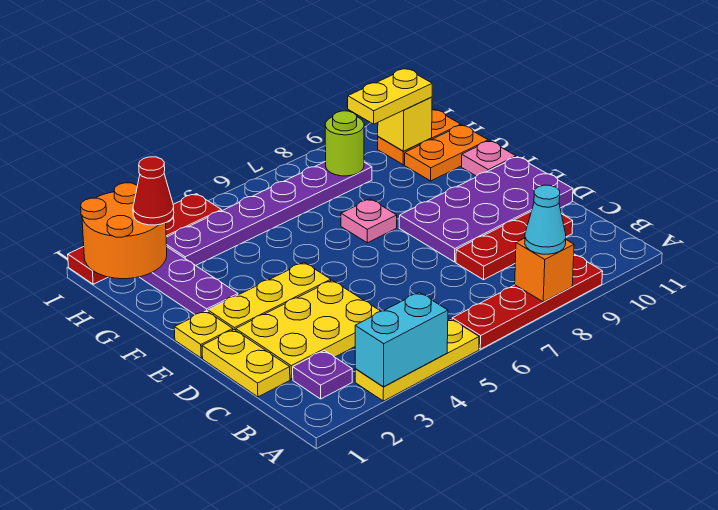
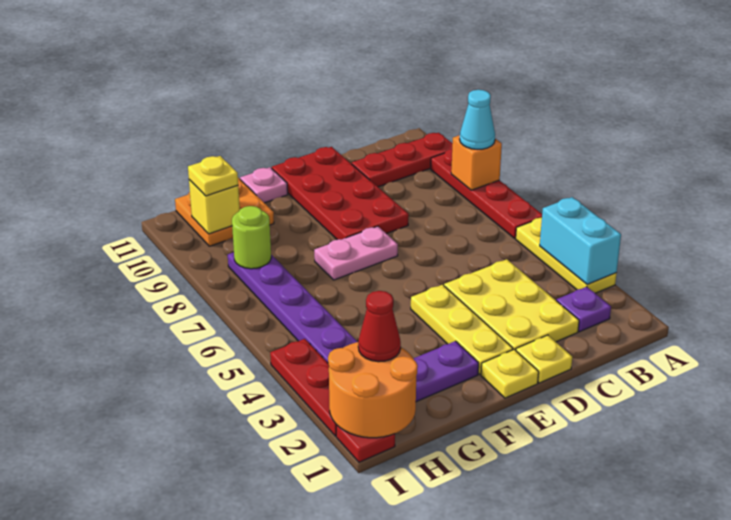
yellow 1x2 plate [202,330,290,397] -> yellow 1x1 plate [516,335,572,383]
red 1x3 plate [456,212,573,280] -> red 1x3 plate turned to [352,133,453,187]
purple 2x4 plate [399,157,573,262] -> red 2x4 plate [272,147,409,240]
pink 1x1 plate [341,199,397,243] -> pink 1x2 plate [314,226,398,280]
yellow 1x2 plate [348,69,432,124] -> yellow 1x1 plate [188,156,238,196]

